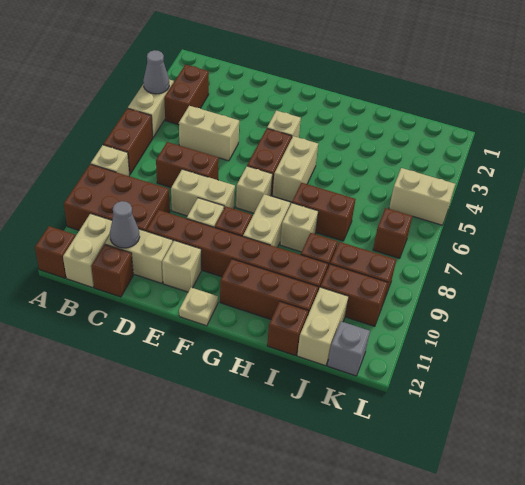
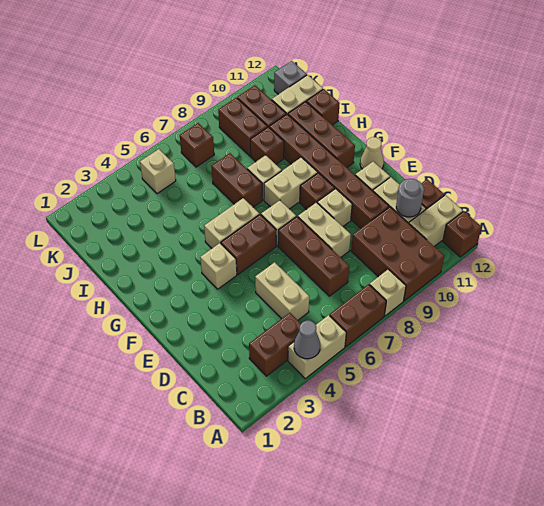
brown 1x2 brick [156,142,219,187] -> brown 1x3 brick [278,217,349,296]
grey 1x1 cone [110,201,140,248] -> grey 1x1 round brick [396,179,424,217]
tan 1x1 plate [179,288,218,326] -> tan 1x1 cone [360,137,384,169]
tan 1x2 brick [389,168,455,225] -> tan 1x1 brick [140,149,176,194]

